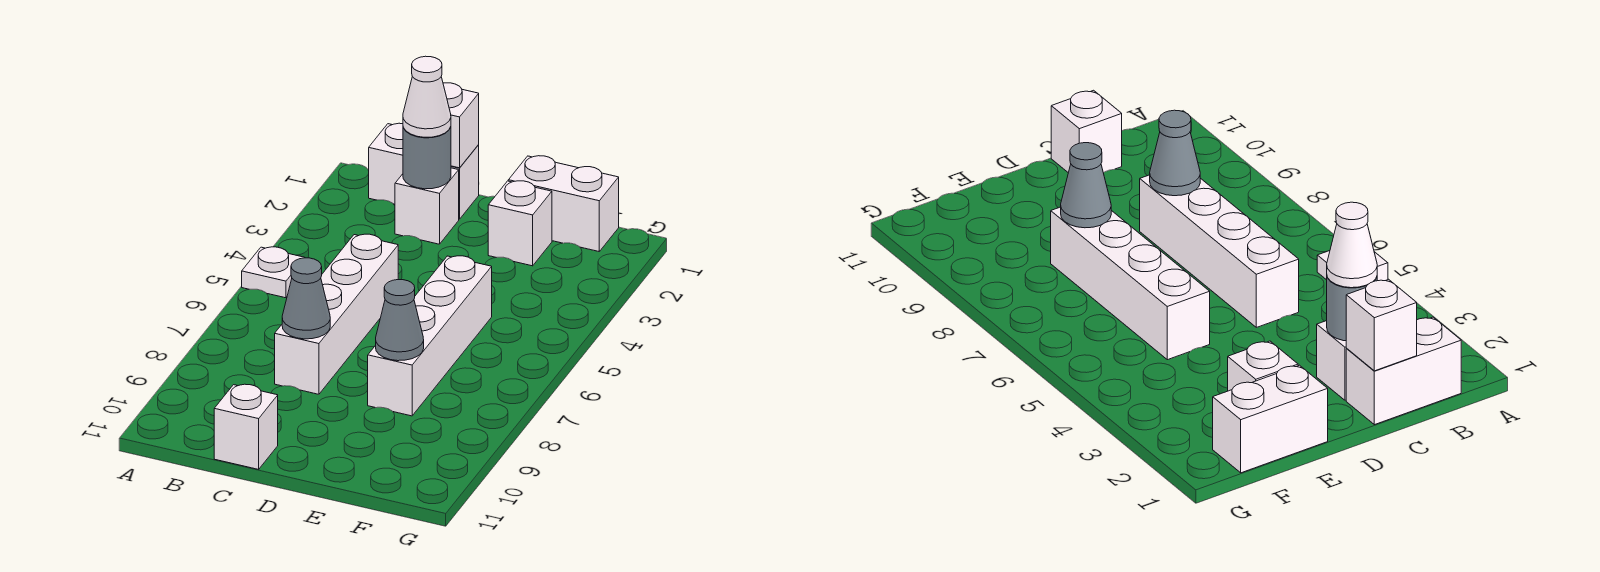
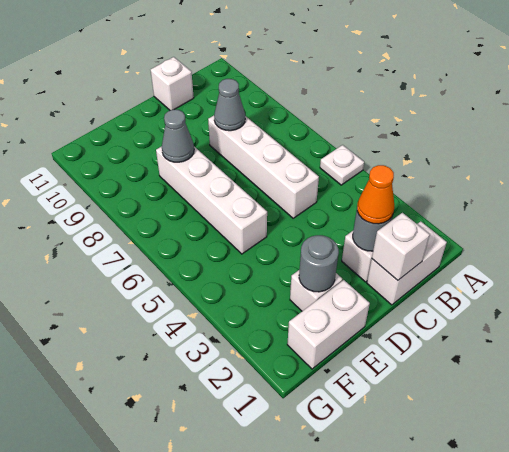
white 1x1 cone [403,56,451,137] -> orange 1x1 cone [357,165,394,224]
none -> grey 1x1 round brick [299,235,339,292]

